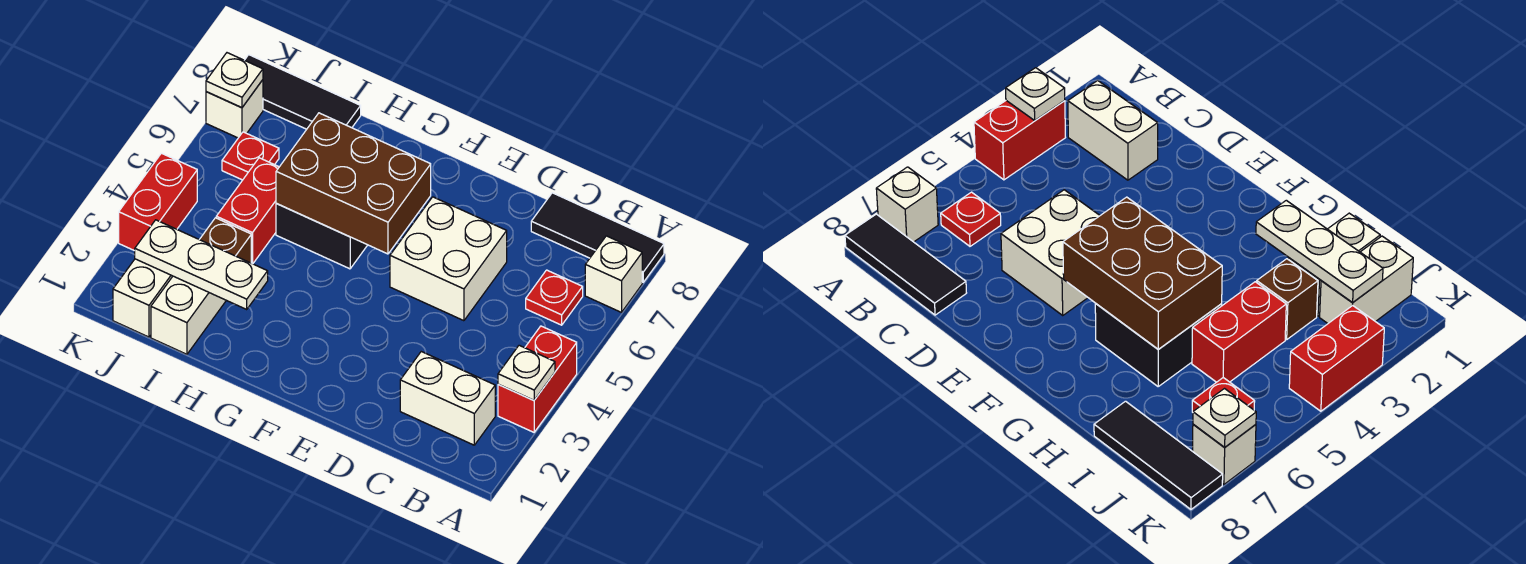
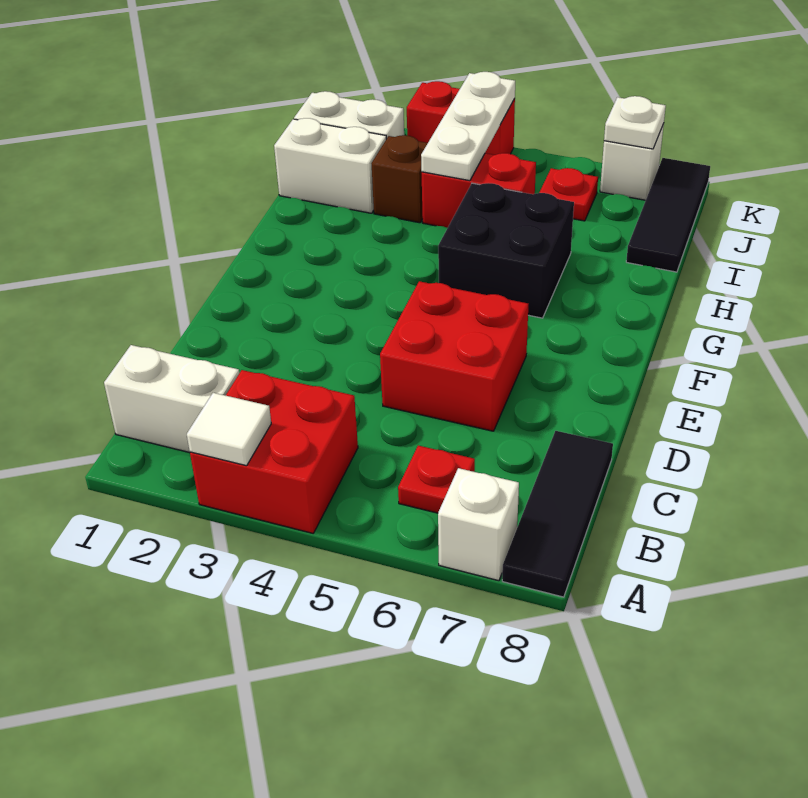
red 1x2 brick [498,326,577,432] -> red 2x2 brick [190,370,358,533]
white 1x1 plate [498,345,555,400] -> white 1x1 tile [187,393,271,466]
white 1x2 brick [400,352,495,445] -> white 1x2 brick turned to [104,345,239,453]
white 2x2 brick [390,197,507,321] -> red 2x2 brick [380,281,528,431]
brown 2x3 brick [276,113,431,254] -> none
white 1x3 plate [135,220,268,309] -> white 1x3 plate moved to [421,72,515,181]

